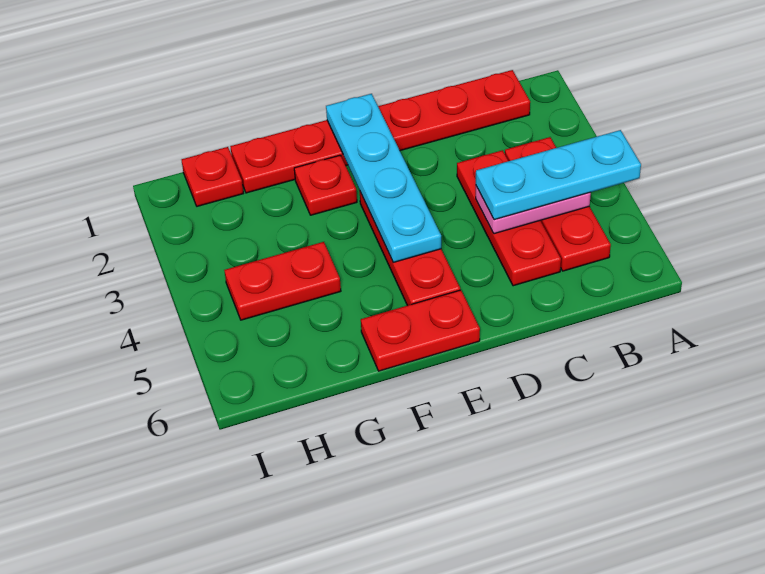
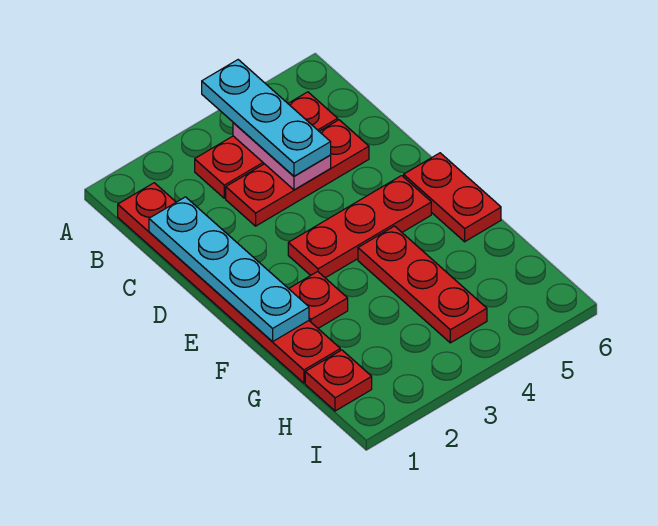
cyan 1x4 plate [326,94,441,262] -> cyan 1x4 plate turned to [149,197,309,341]
red 1x2 plate [224,242,341,320] -> red 1x3 plate [358,226,487,343]

